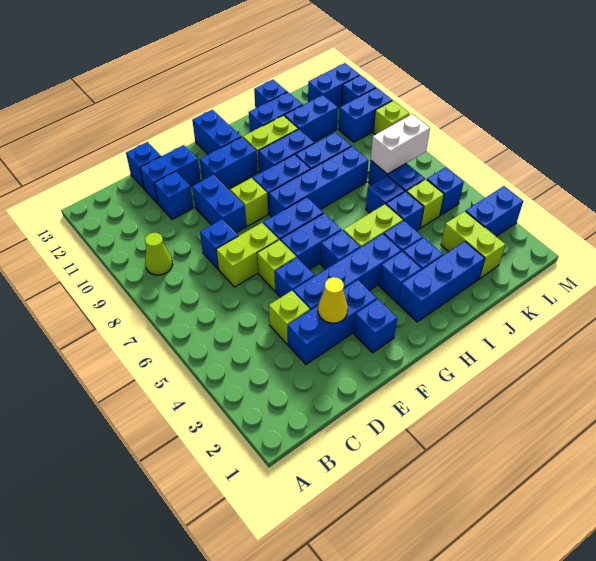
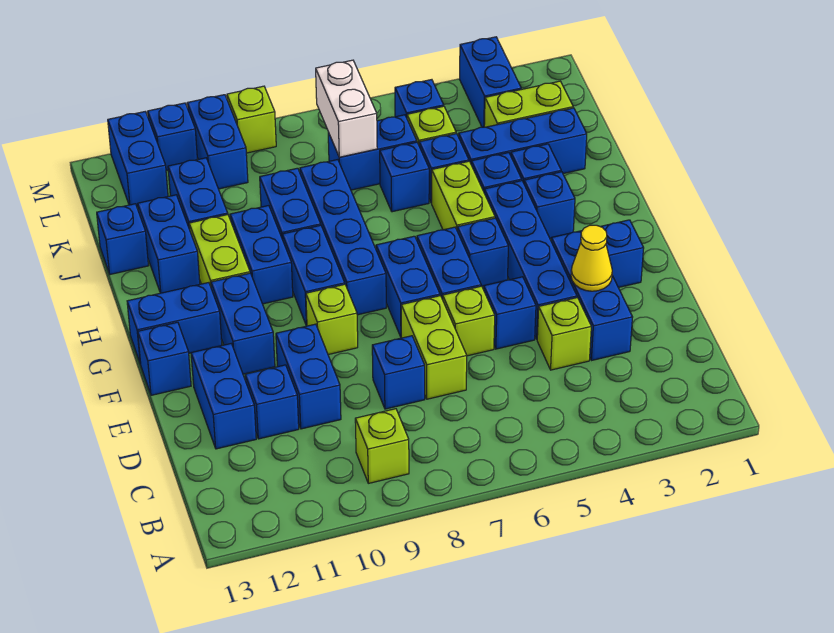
lime 1x1 cone [145,233,173,275] -> lime 1x1 brick [355,409,409,483]
blue 1x1 brick [126,142,161,188] -> blue 1x1 brick moved to [138,322,191,395]
blue 1x2 brick [192,175,246,233] -> blue 1x2 brick turned to [276,324,341,429]
blue 1x3 brick [398,241,485,322] -> blue 1x3 brick turned to [459,108,587,174]

